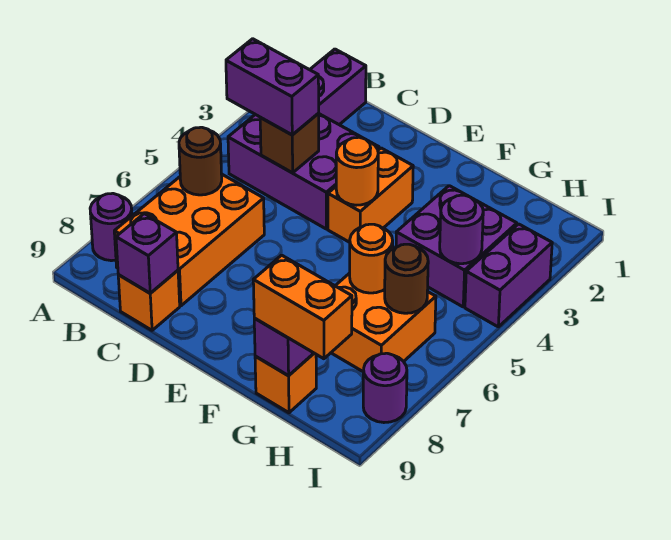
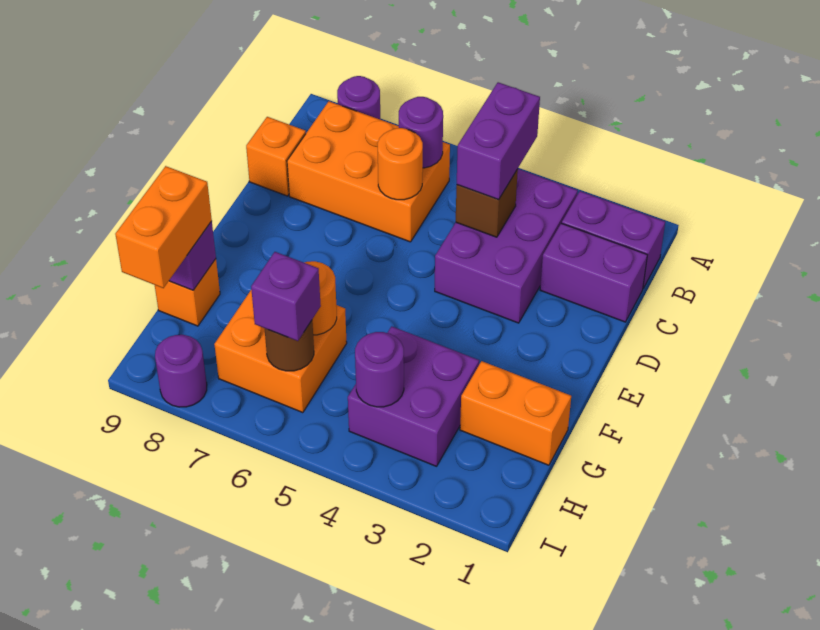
brown 1x1 round brick [179,127,222,195] -> purple 1x1 round brick [399,97,443,168]
purple 1x1 brick [116,214,178,293] -> purple 1x1 brick moved to [251,252,321,341]
orange 1x2 brick [328,148,413,242] -> orange 1x2 brick moved to [460,361,571,465]
orange 1x1 round brick [336,137,378,205] -> orange 1x1 round brick moved to [377,128,423,200]
purple 1x2 brick [465,224,552,327] -> purple 1x2 brick moved to [540,223,647,322]

